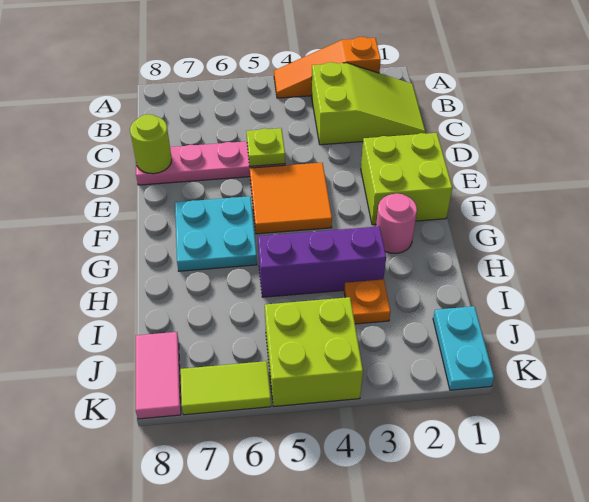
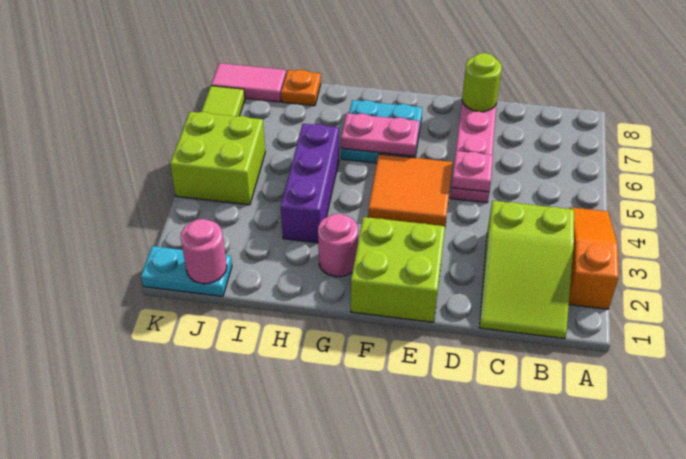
lime 1x1 plate [246,128,285,166] -> pink 1x1 plate [452,151,493,192]
none -> pink 1x2 plate [341,113,419,156]
orange 1x1 plate [344,279,390,324] -> orange 1x1 plate moved to [281,70,321,106]
none -> pink 1x1 round brick [181,219,227,284]

